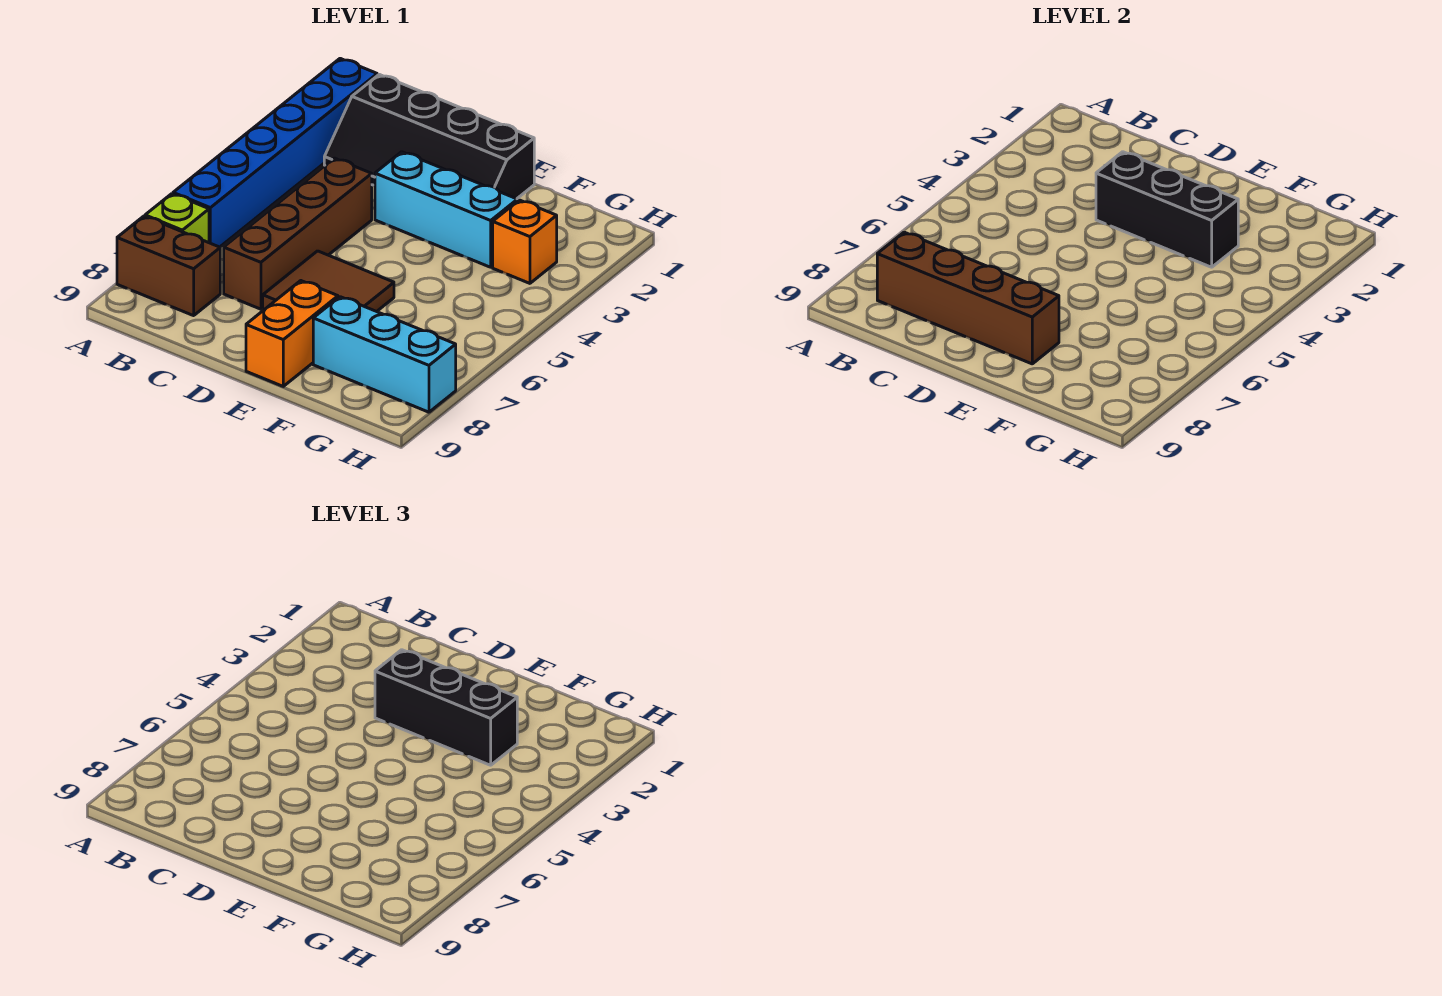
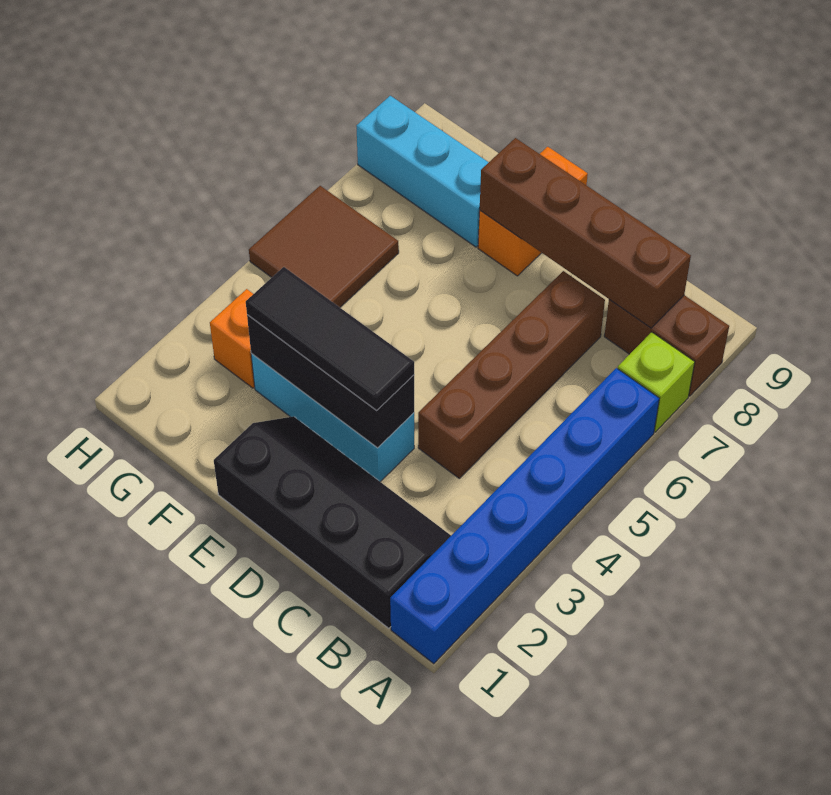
black 1x3 brick [375,650,517,765] -> black 1x3 tile [246,267,414,411]
brown 2x2 tile [263,251,394,312] -> brown 2x2 tile moved to [249,186,399,307]

